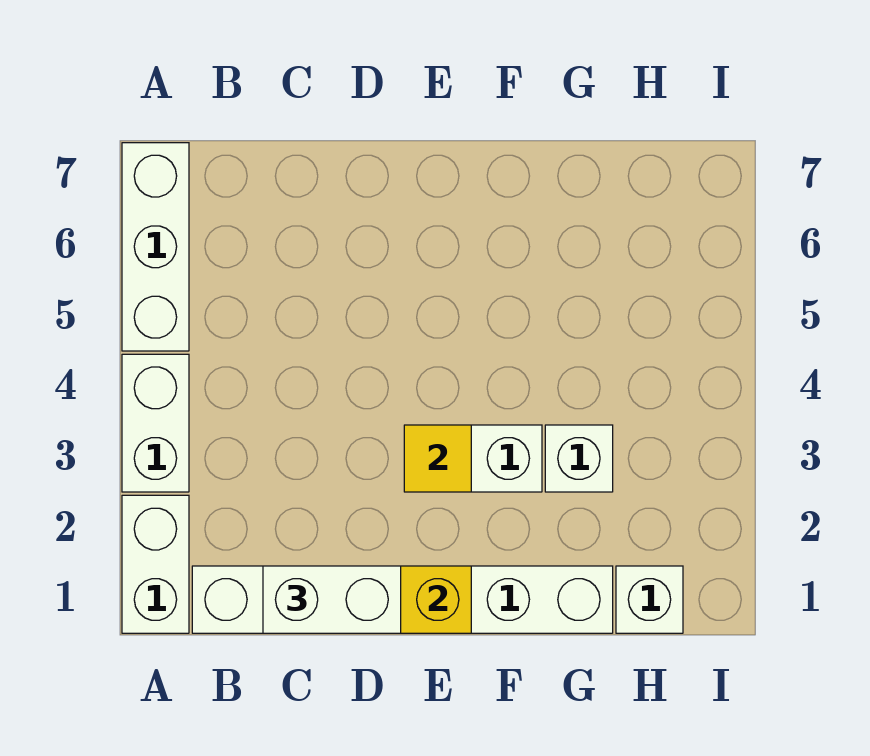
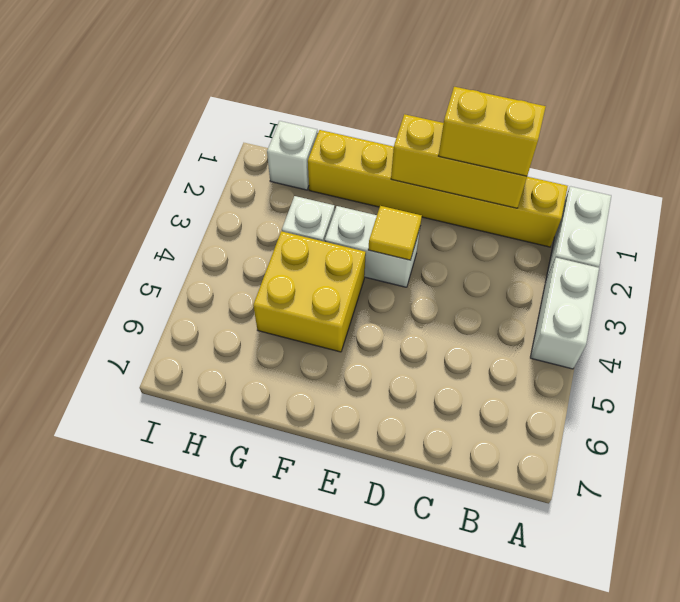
white 1x3 brick [122,143,189,351] -> none
white 1x6 brick [192,566,613,633] -> yellow 1x6 brick [308,130,568,247]
white 1x2 brick [263,566,401,633] -> yellow 1x2 brick [438,87,546,176]
none -> yellow 2x2 brick [253,231,366,352]

